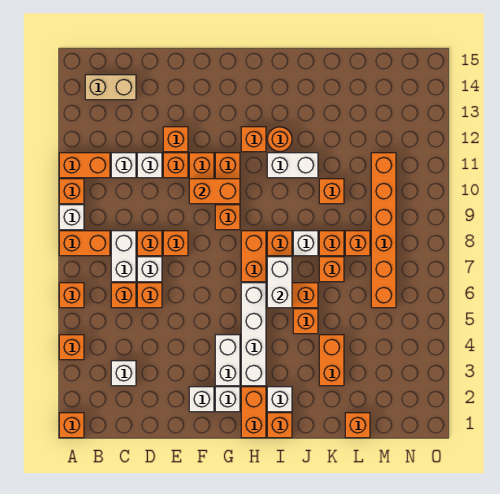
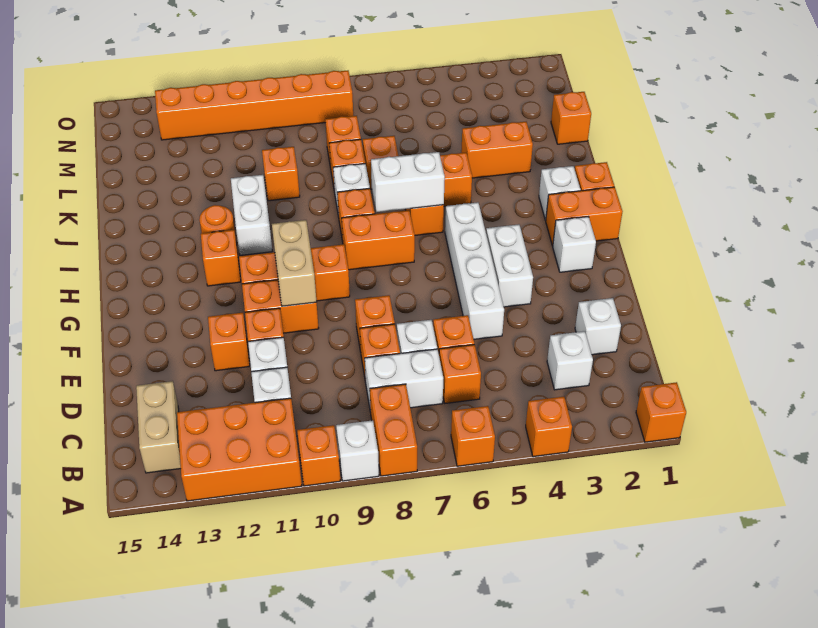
orange 1x2 brick [59,153,110,178] -> orange 2x3 brick [177,398,302,501]
white 1x1 brick [189,387,214,412] -> white 1x1 brick moved to [575,298,621,355]
orange 1x2 brick [189,179,240,204] -> tan 1x2 brick [272,220,316,306]
white 1x2 brick [215,335,240,386] -> white 1x2 brick turned to [486,224,533,307]
white 1x4 brick [241,283,266,386] -> white 1x4 brick turned to [445,202,504,339]
orange 1x6 brick [371,153,396,308] -> orange 1x6 brick moved to [155,71,353,140]

